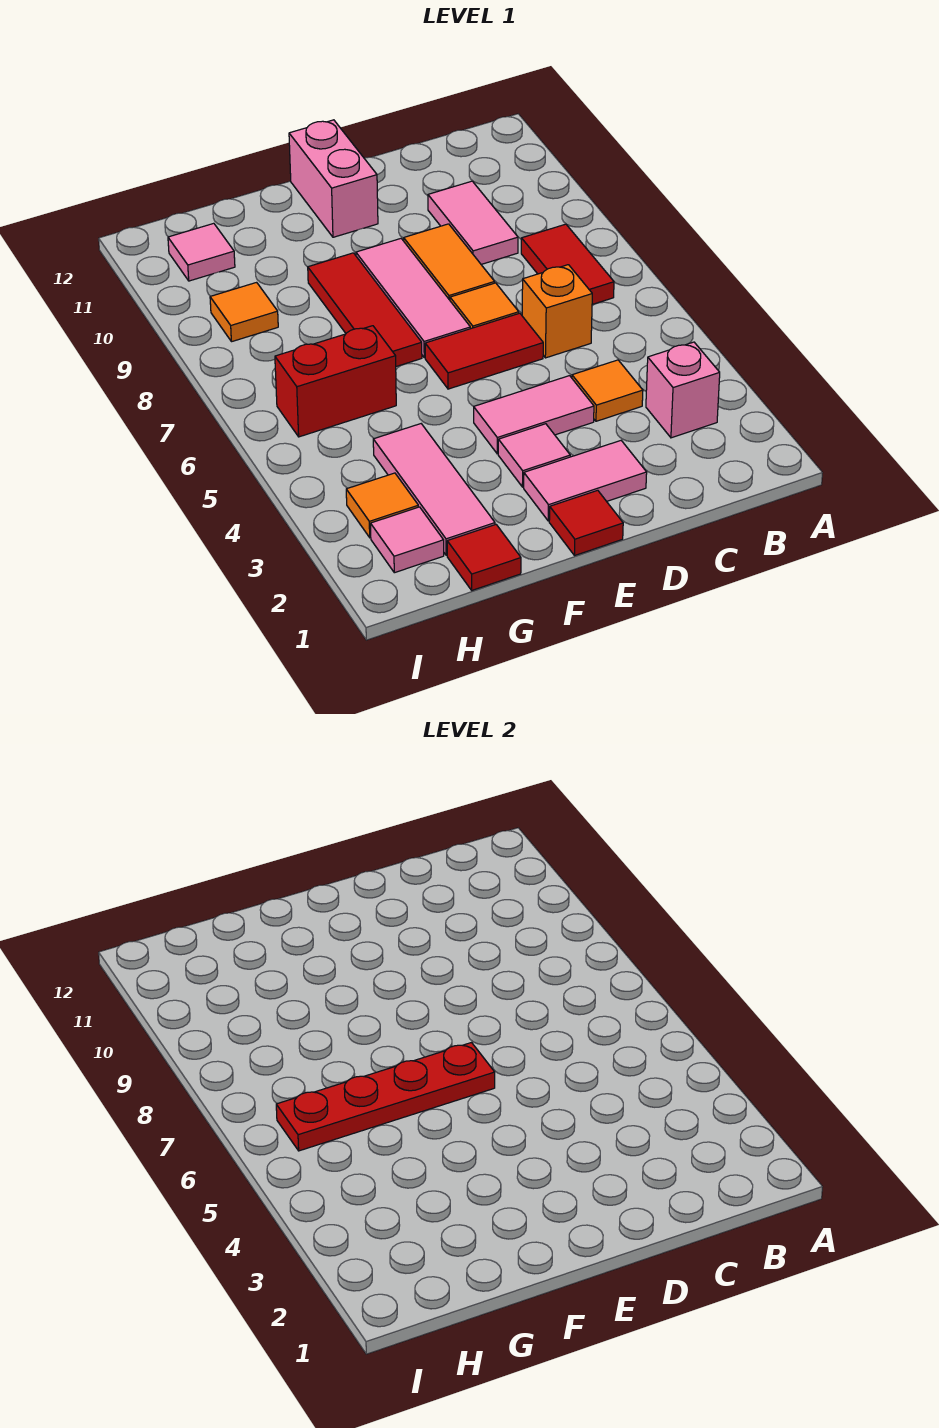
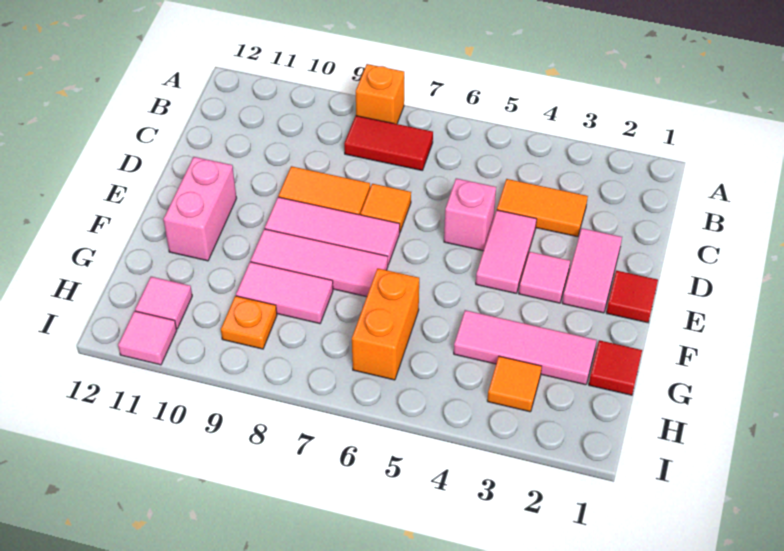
pink 1x1 brick [646,342,720,438] -> pink 1x1 brick moved to [444,178,496,251]
orange 1x1 tile [572,360,643,421] -> orange 1x2 tile [497,179,588,237]
orange 1x1 brick [522,265,592,358] -> orange 1x1 brick moved to [356,64,404,124]
pink 1x2 tile [428,181,518,264] -> pink 1x2 tile moved to [236,262,333,324]
red 1x2 tile [425,313,543,389] -> none
red 1x4 plate [276,1043,495,1151] -> none
pink 1x2 brick [289,120,378,237] -> pink 1x2 brick turned to [163,157,236,261]
red 1x3 tile [308,253,422,367] -> pink 1x3 tile [251,229,388,297]
red 1x2 brick [275,326,396,437] -> orange 1x2 brick [352,268,419,380]
pink 1x1 tile [371,507,444,573] -> pink 1x1 tile moved to [118,311,177,365]
orange 1x1 tile [210,282,278,342] -> orange 1x1 plate [221,296,277,349]

